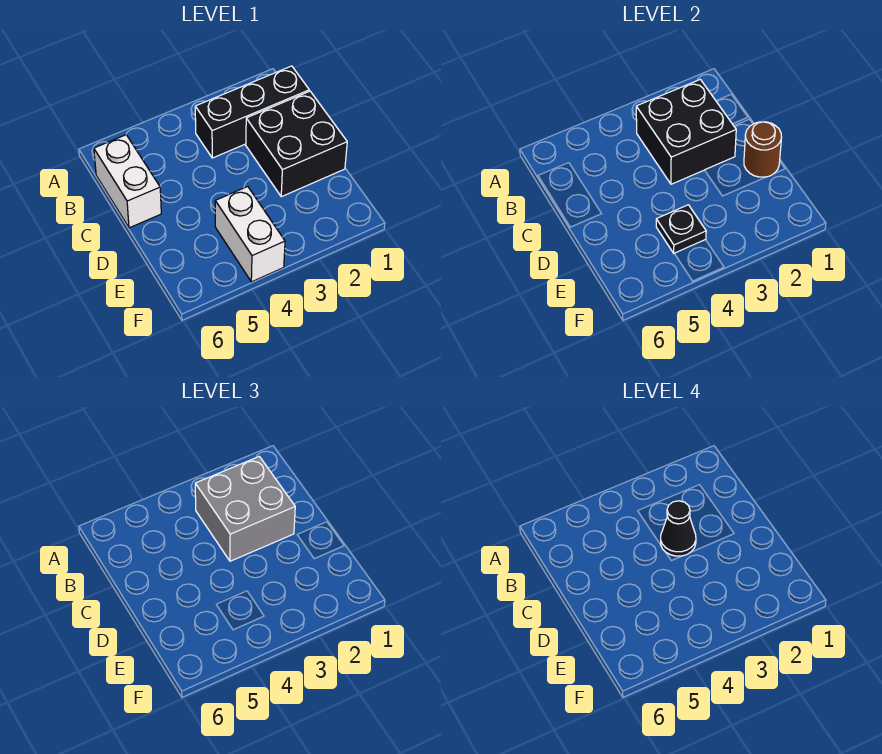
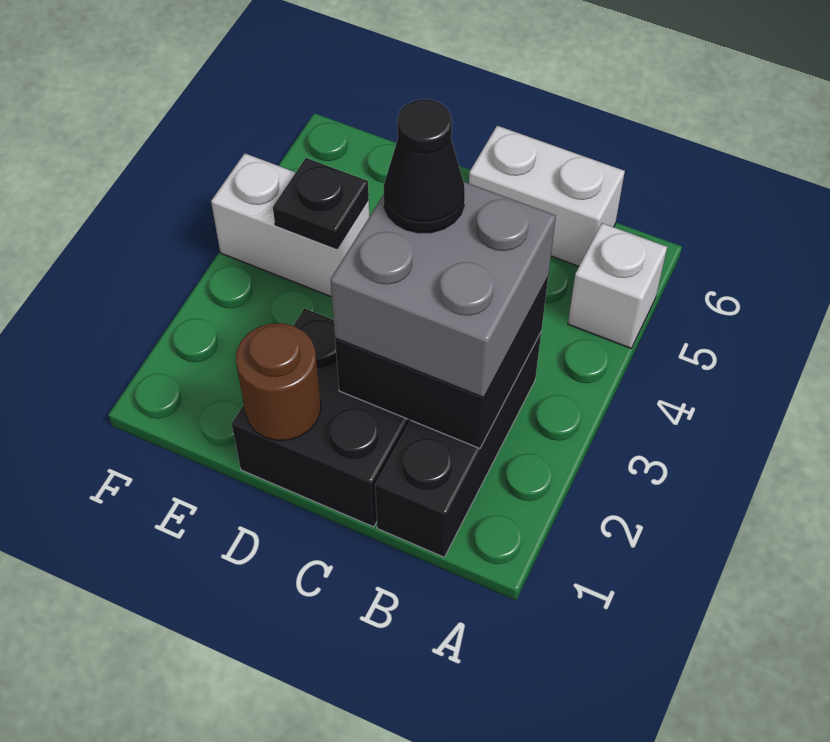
none -> white 1x1 brick [568,223,667,348]

